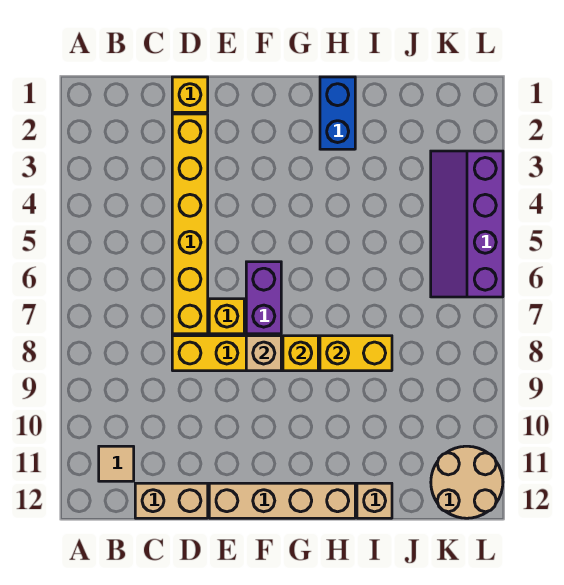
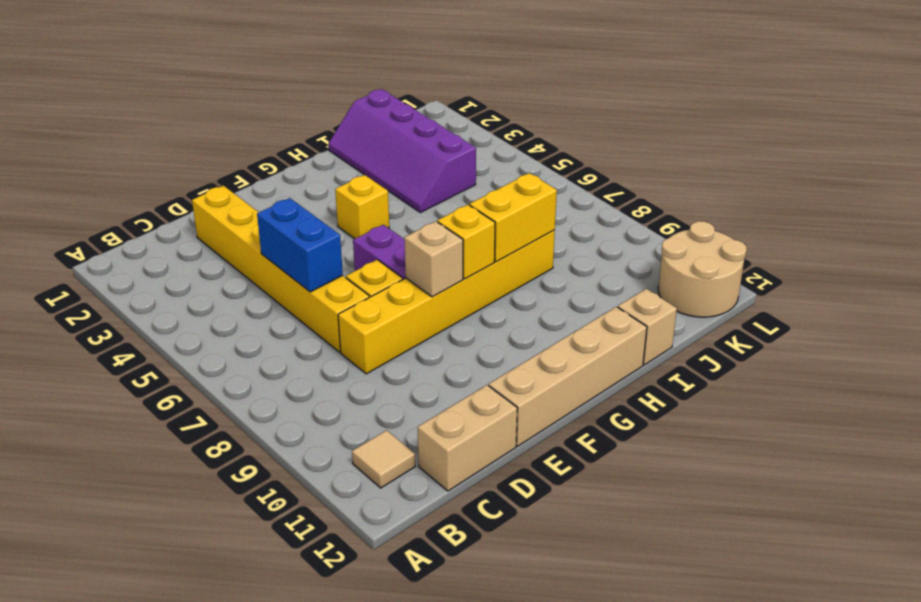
yellow 1x1 brick [172,77,208,112] -> yellow 1x1 brick moved to [335,175,389,239]
blue 1x2 brick [320,77,355,149] -> blue 1x2 brick moved to [257,198,343,292]
purple 2x4 slope [431,151,503,297] -> purple 2x4 slope moved to [328,89,476,213]

